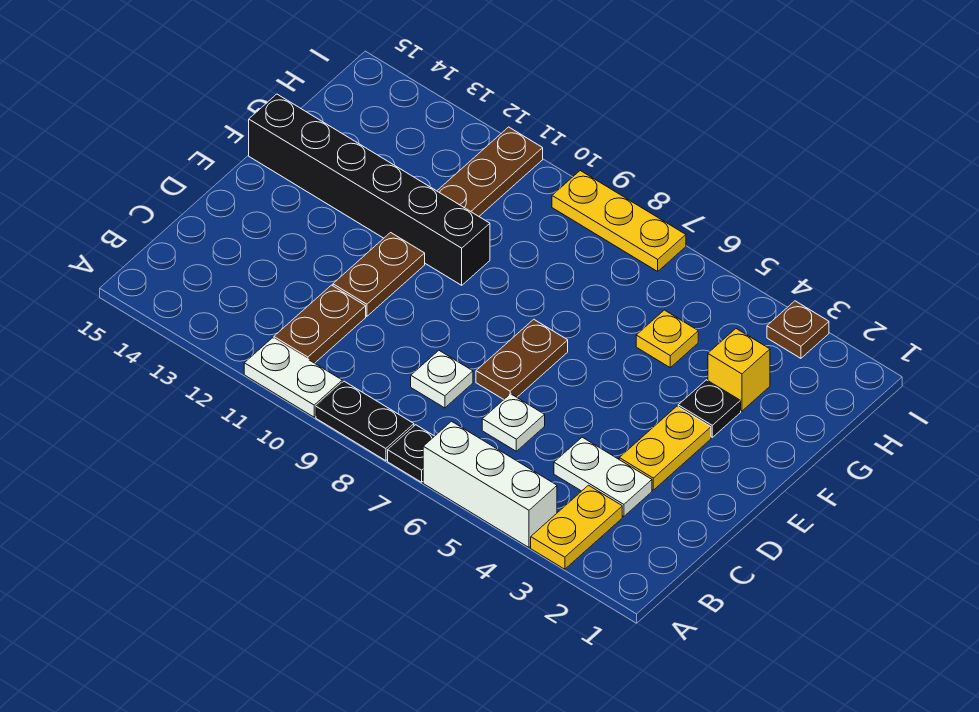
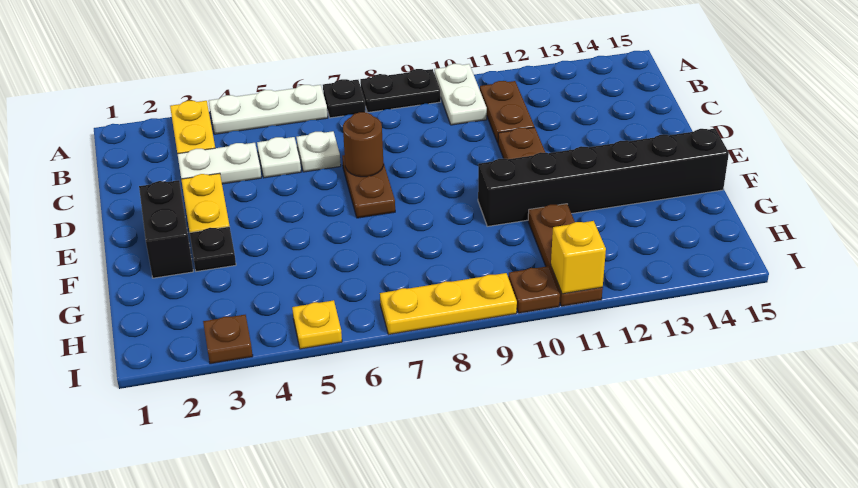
white 1x3 brick [423,421,557,547] -> white 1x3 plate [209,85,328,134]
white 1x2 plate [244,338,342,417] -> white 1x2 plate turned to [434,64,487,125]
white 1x1 plate [411,351,473,408] -> white 1x1 plate moved to [257,137,301,178]
none -> brown 1x1 round brick [343,112,384,177]
none -> black 1x2 brick [139,180,193,278]
yellow 1x1 brick [708,329,770,411] -> yellow 1x1 brick moved to [551,221,606,294]
yellow 1x1 plate [636,310,698,367] -> yellow 1x1 plate moved to [292,300,342,349]
none -> brown 1x1 plate [508,266,560,313]

